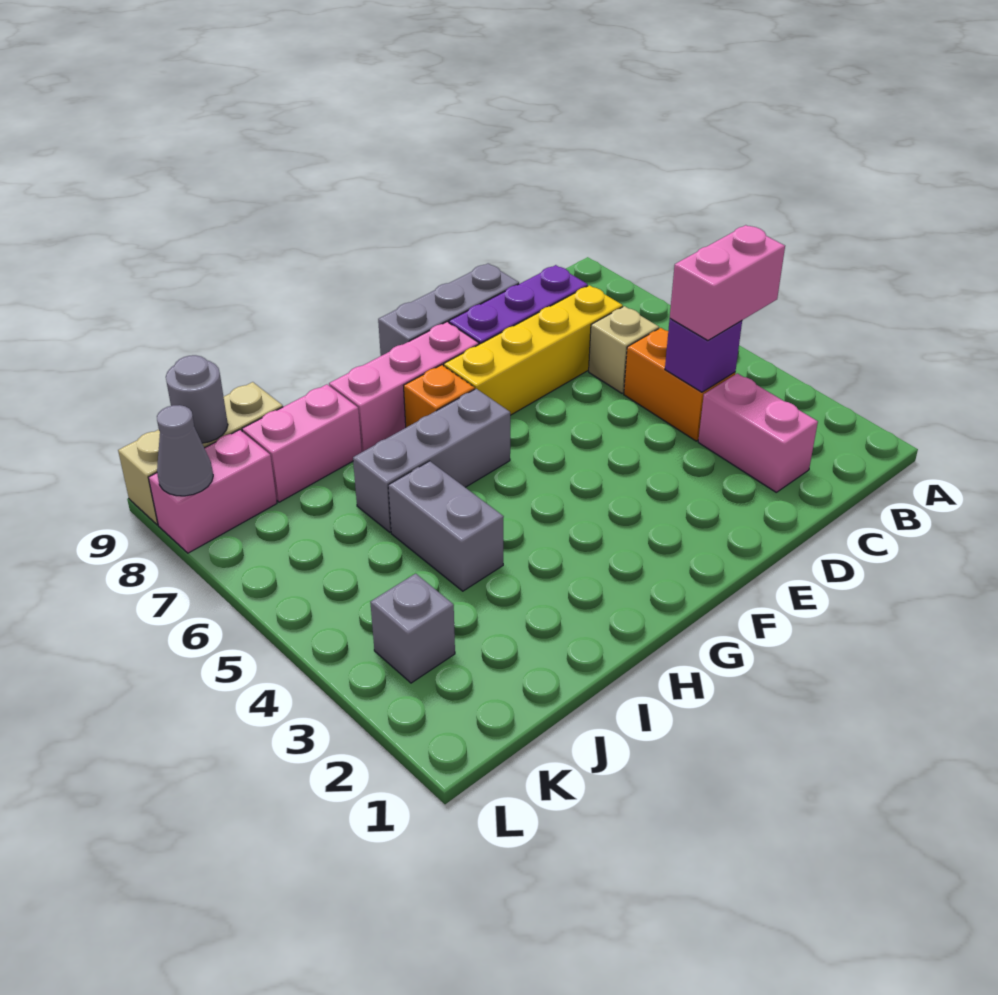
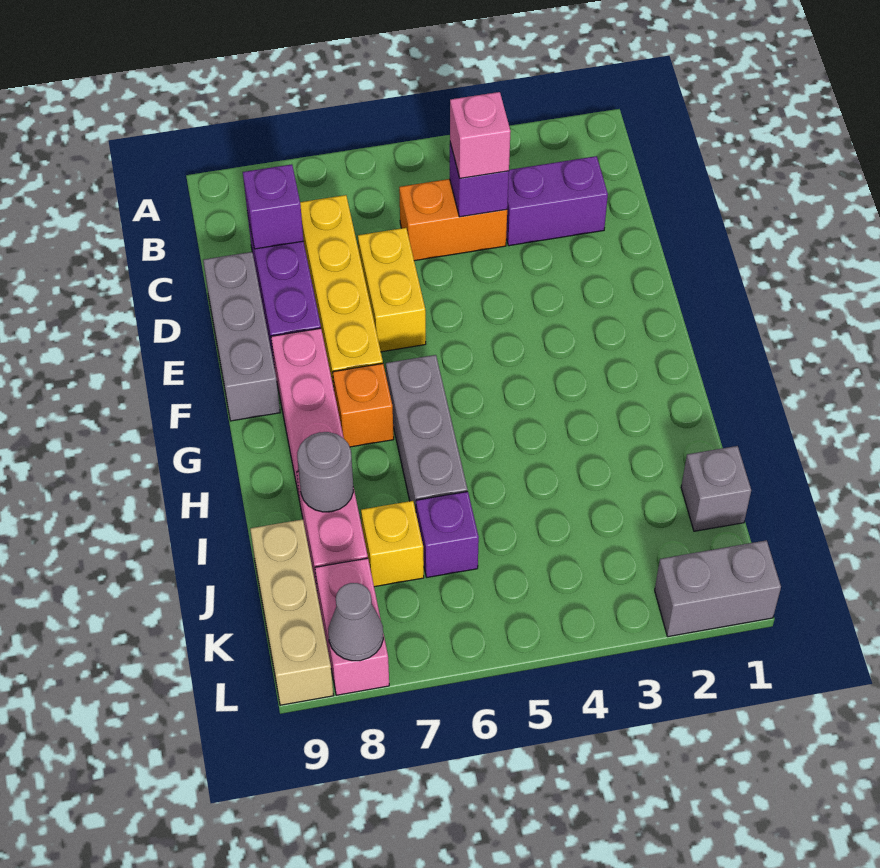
pink 1x2 brick [670,225,785,340] -> pink 1x1 brick [450,92,511,178]
pink 1x2 brick [698,373,818,492] -> purple 1x2 brick [506,156,608,246]
tan 1x1 brick [589,306,659,393] -> none
none -> purple 1x1 brick [243,164,303,249]
none -> yellow 1x2 brick [358,228,426,352]
grey 1x2 brick [388,461,504,591] -> grey 1x2 brick moved to [655,540,781,637]
none -> purple 1x1 brick [416,491,479,577]
none -> yellow 1x1 brick [361,501,424,587]
grey 1x1 brick [370,574,455,683] -> grey 1x1 brick moved to [681,446,751,531]
grey 1x1 round brick [166,355,228,443] -> grey 1x1 round brick moved to [297,432,353,512]

